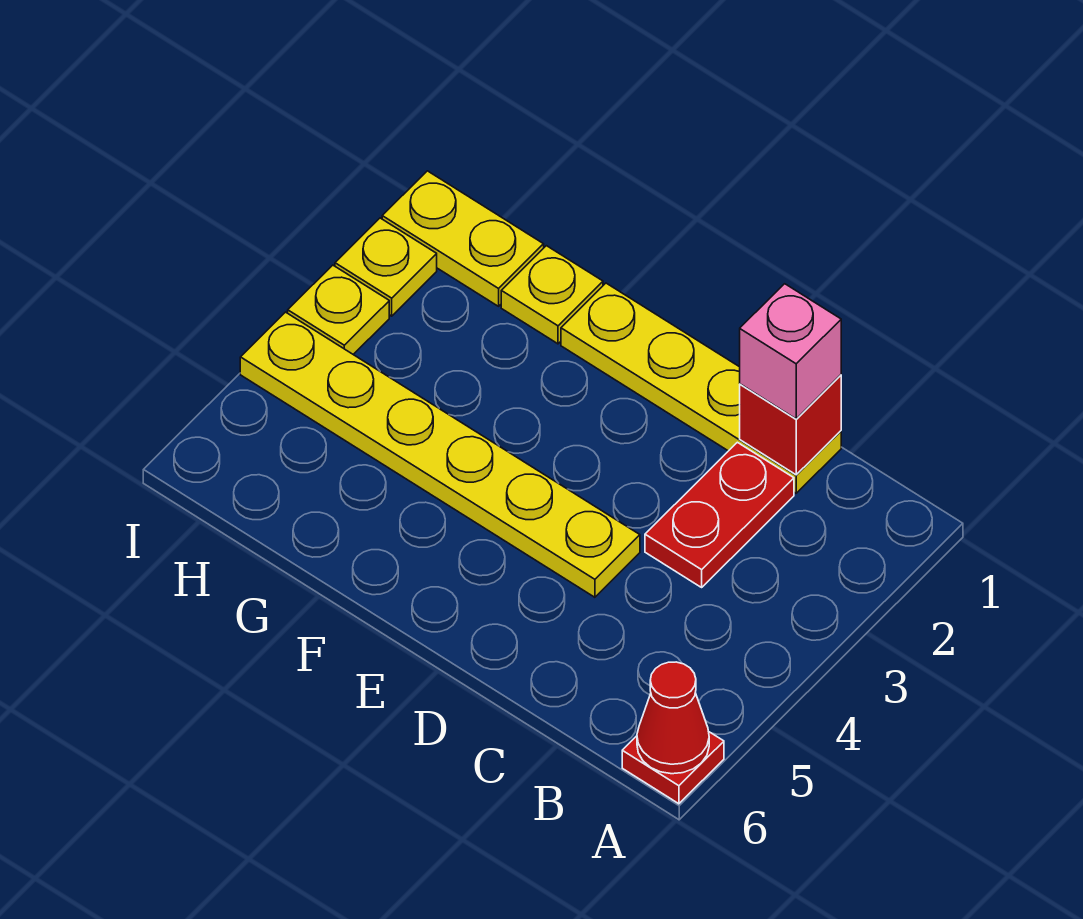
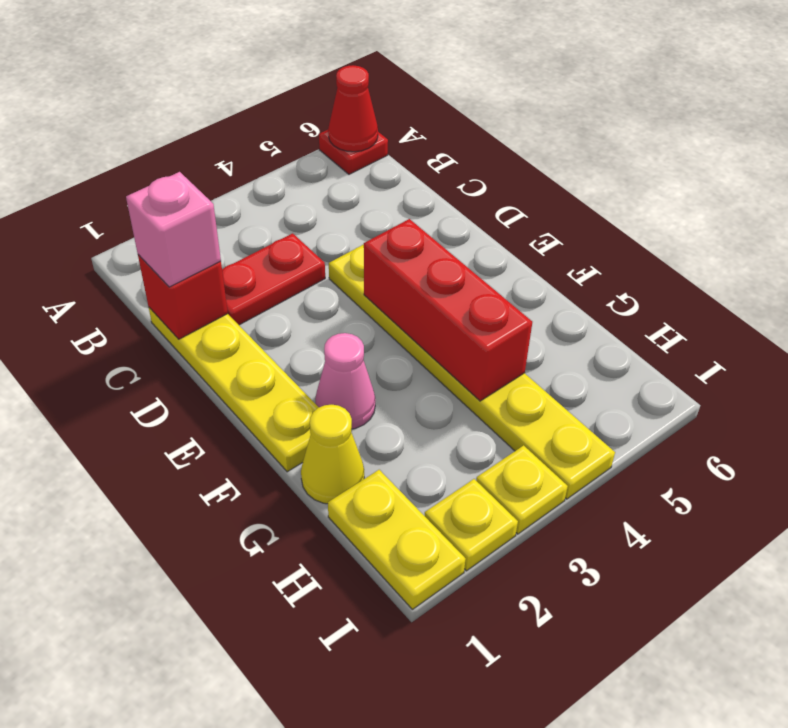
none -> red 1x3 brick [364,219,532,401]
none -> pink 1x1 cone [315,333,375,429]
yellow 1x1 plate [501,246,603,344] -> yellow 1x1 cone [301,405,364,504]

